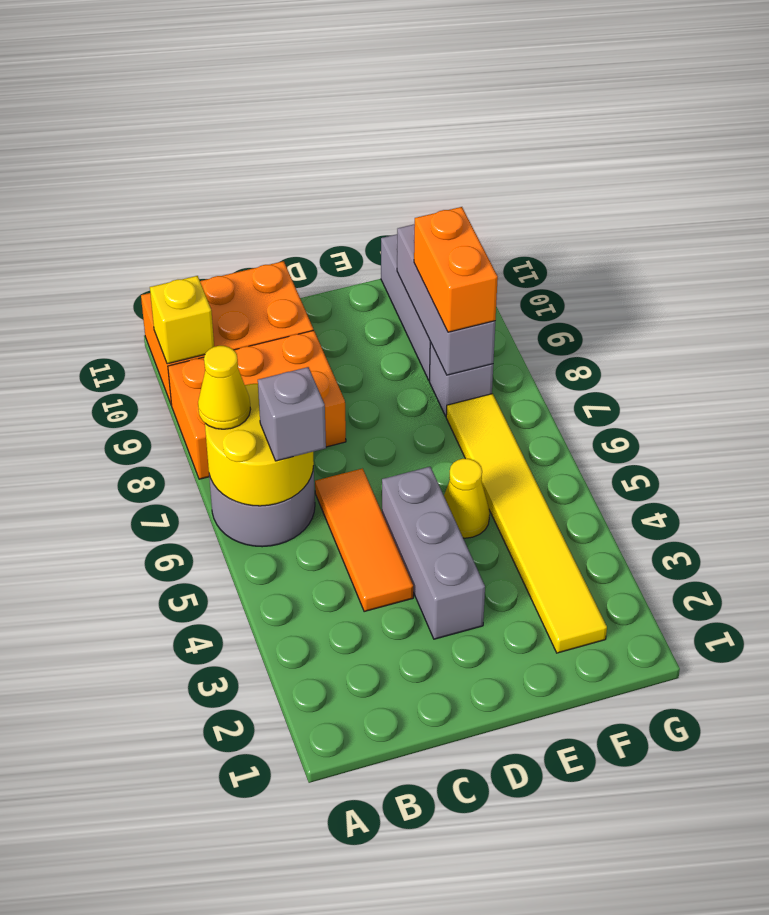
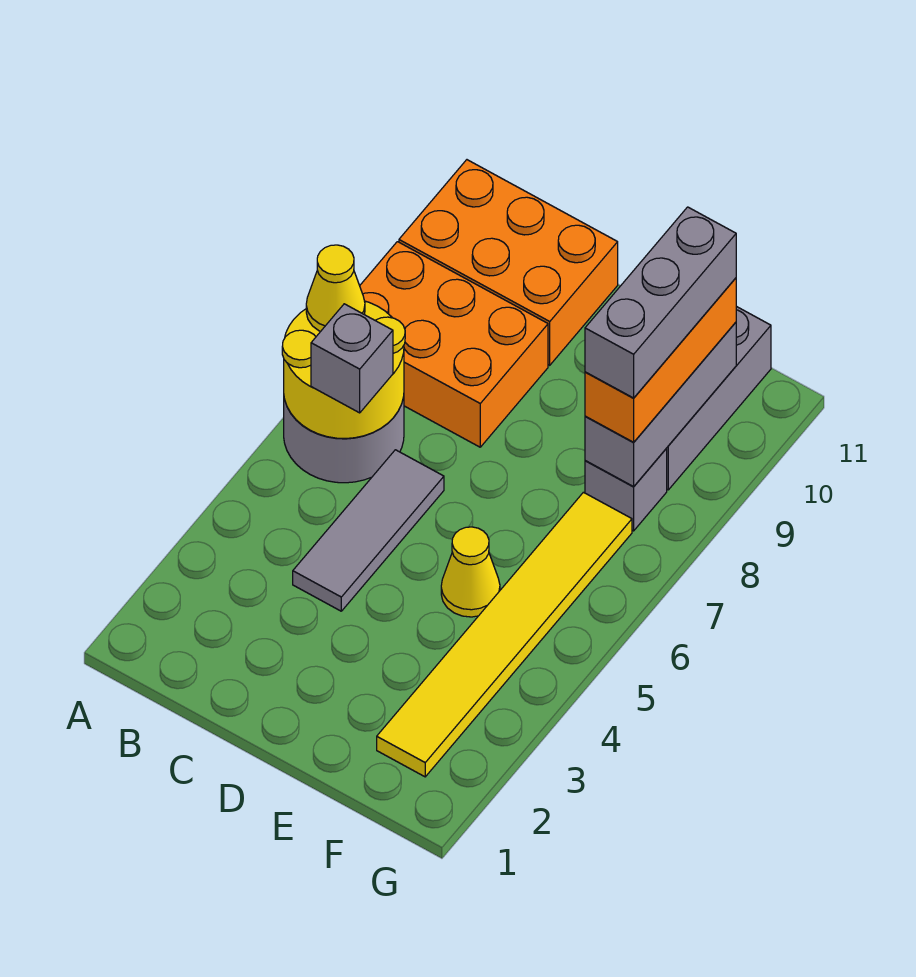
yellow 1x1 brick [150,276,214,364] -> none
orange 1x3 tile [315,469,413,612] -> grey 1x3 tile [293,450,444,611]
grey 1x3 brick [382,467,485,639] -> grey 1x3 brick moved to [585,207,736,398]
orange 1x2 brick [414,207,498,332] -> orange 1x3 brick [585,278,736,442]

